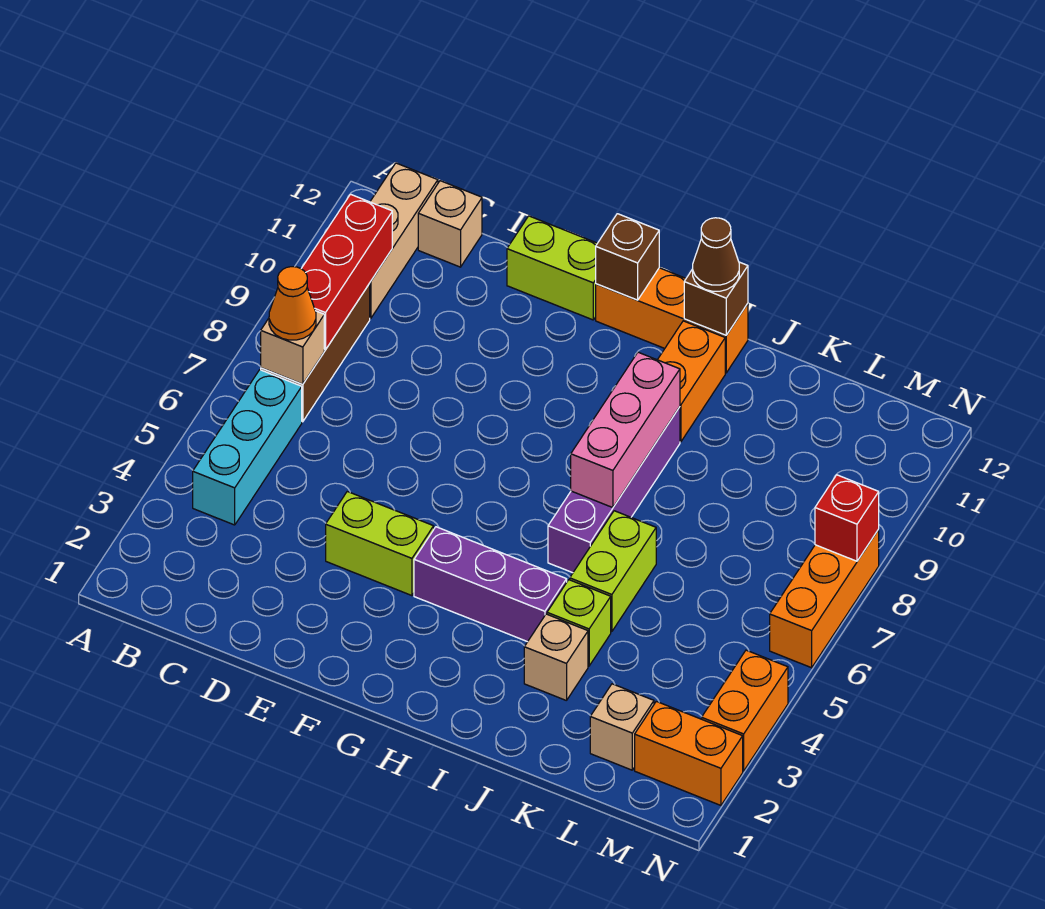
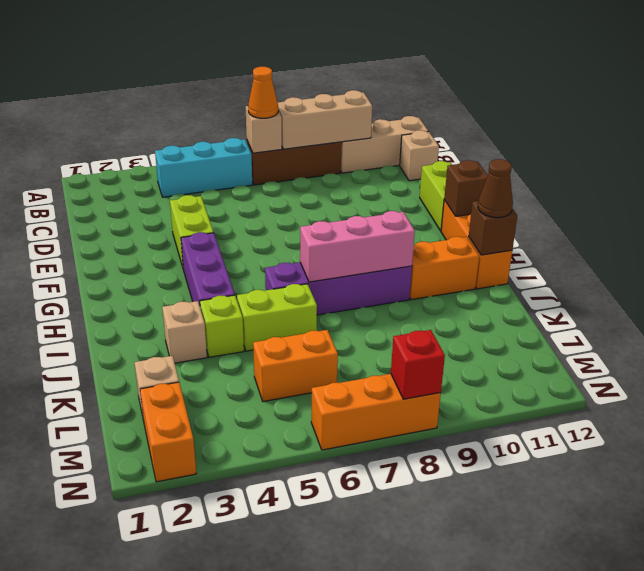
red 1x3 brick [301,194,392,350] -> tan 1x3 brick [278,90,372,149]
orange 1x2 brick [702,650,788,771] -> orange 1x2 brick moved to [253,330,338,402]

